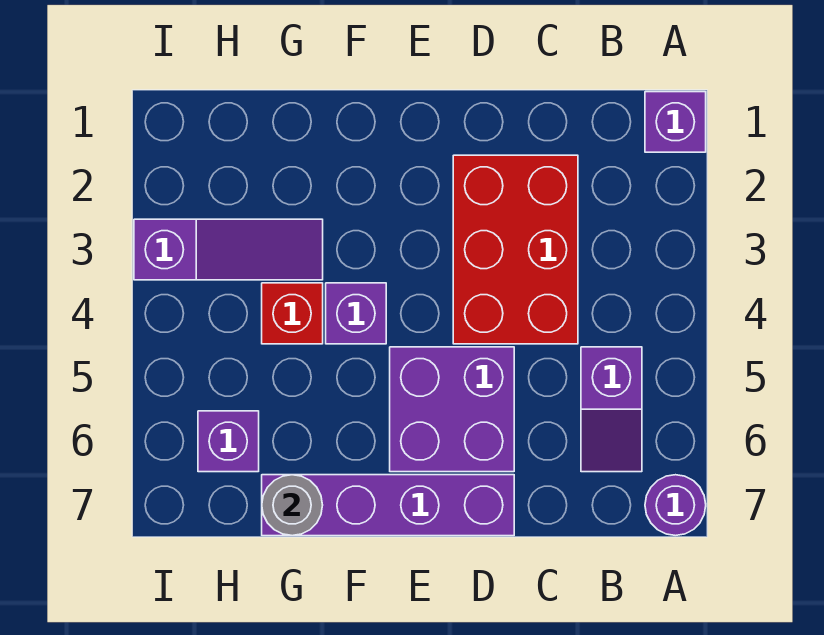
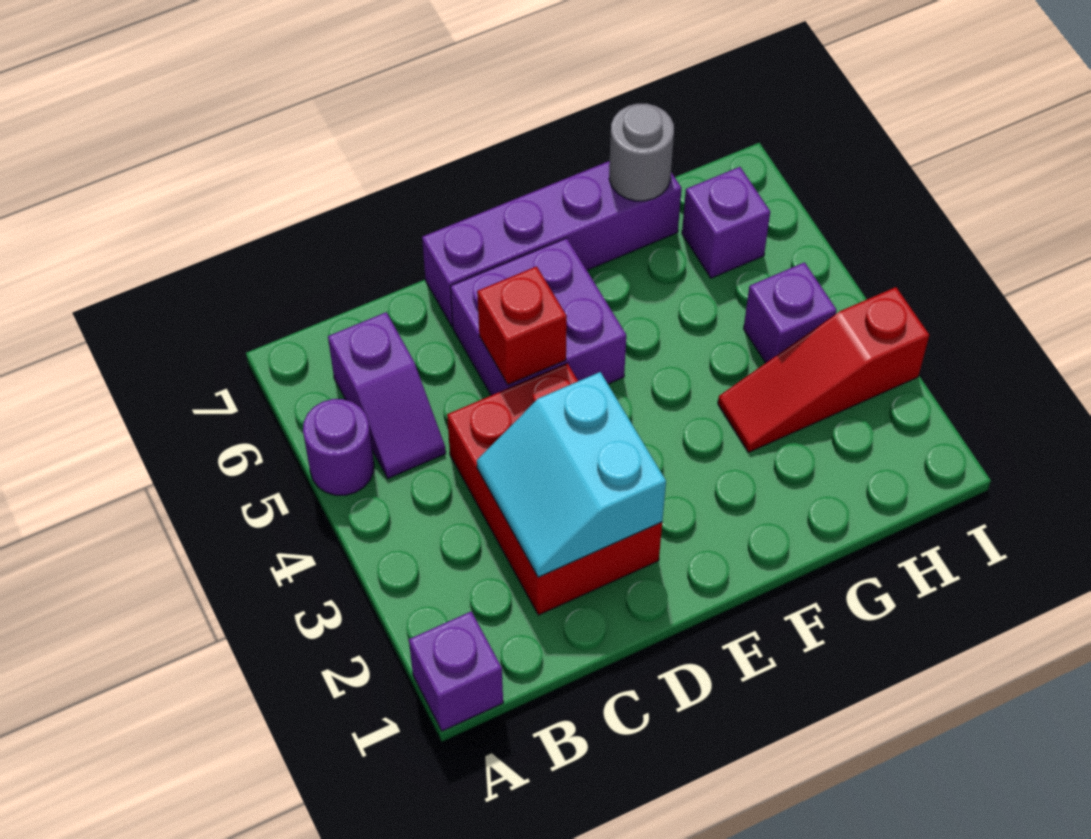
purple 1x1 round brick [645,475,706,536] -> purple 1x1 round brick moved to [303,399,374,495]
purple 1x2 slope [581,347,642,472] -> purple 1x2 slope turned to [328,312,446,478]
none -> cyan 2x2 slope [477,372,666,577]
purple 1x1 brick [326,283,386,344] -> purple 1x1 brick moved to [744,262,836,363]
purple 1x3 slope [134,219,323,280] -> red 1x3 slope [718,287,929,452]
red 1x1 brick [262,283,323,344] -> red 1x1 brick moved to [477,266,567,385]

